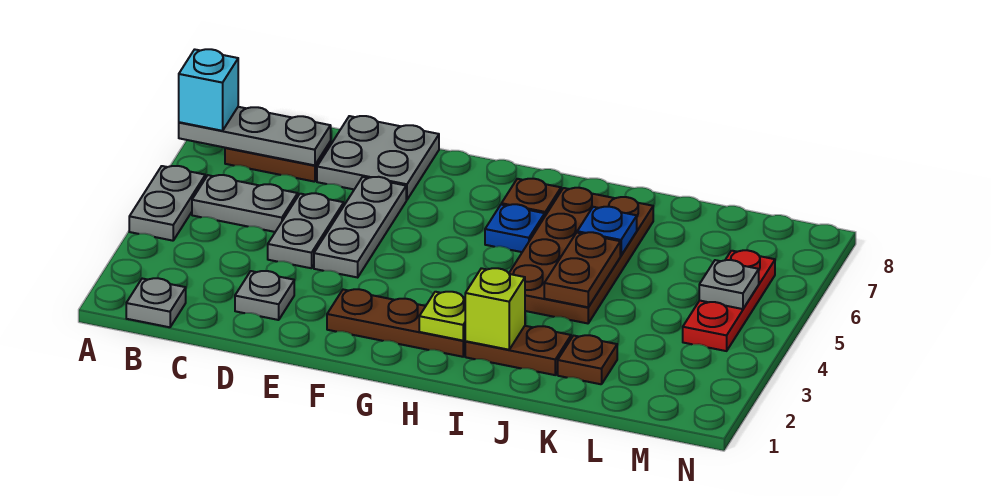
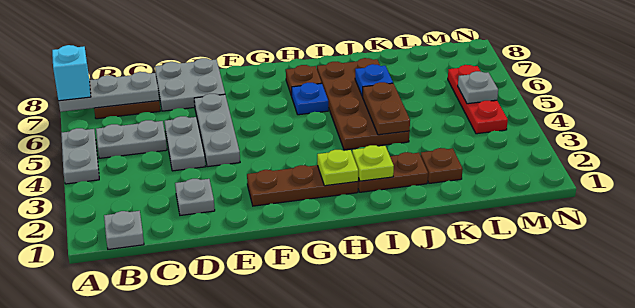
lime 1x1 brick [465,268,525,350] -> lime 1x1 plate [352,145,394,181]

